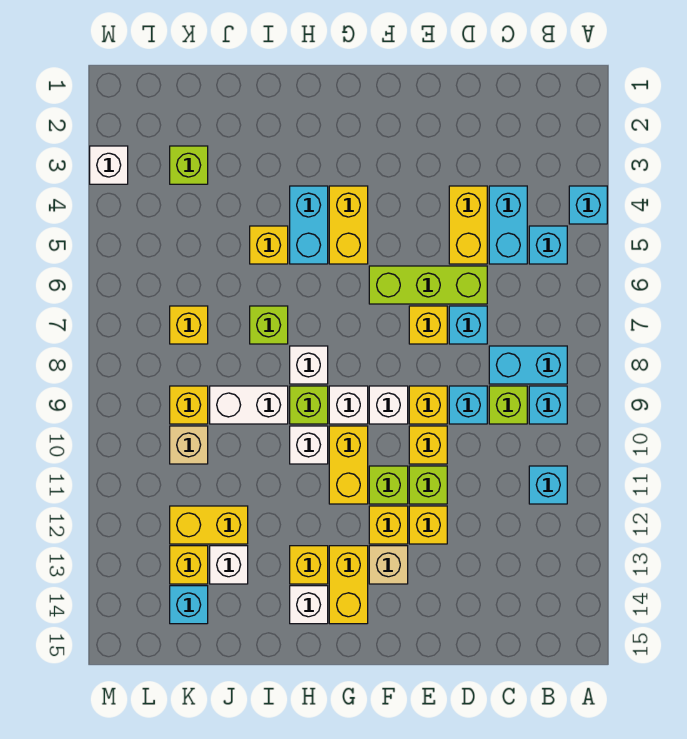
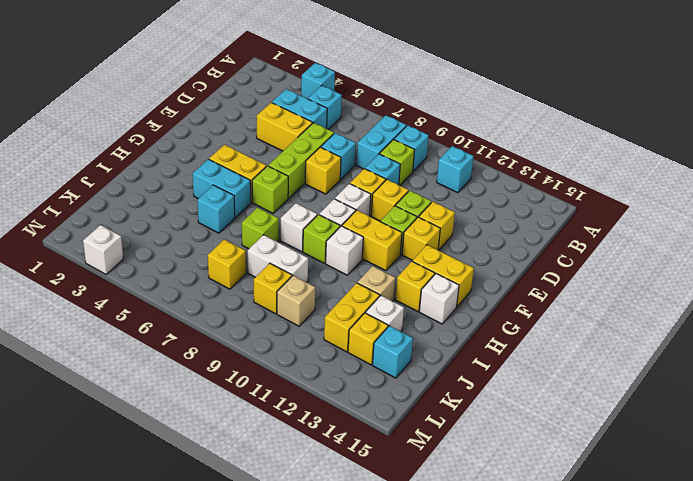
tan 1x1 brick [369,546,408,584] -> tan 1x1 brick moved to [357,266,395,301]
yellow 1x1 brick [250,226,288,264] -> cyan 1x1 brick [197,185,235,233]
white 1x2 brick [210,386,288,424] -> white 1x2 brick turned to [248,235,308,282]
lime 1x1 brick [170,146,208,184] -> lime 1x1 brick moved to [252,166,288,213]

